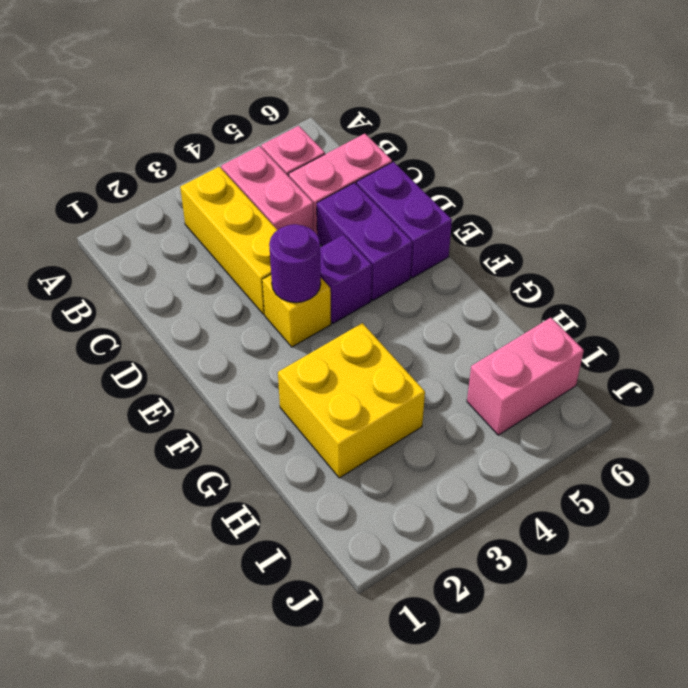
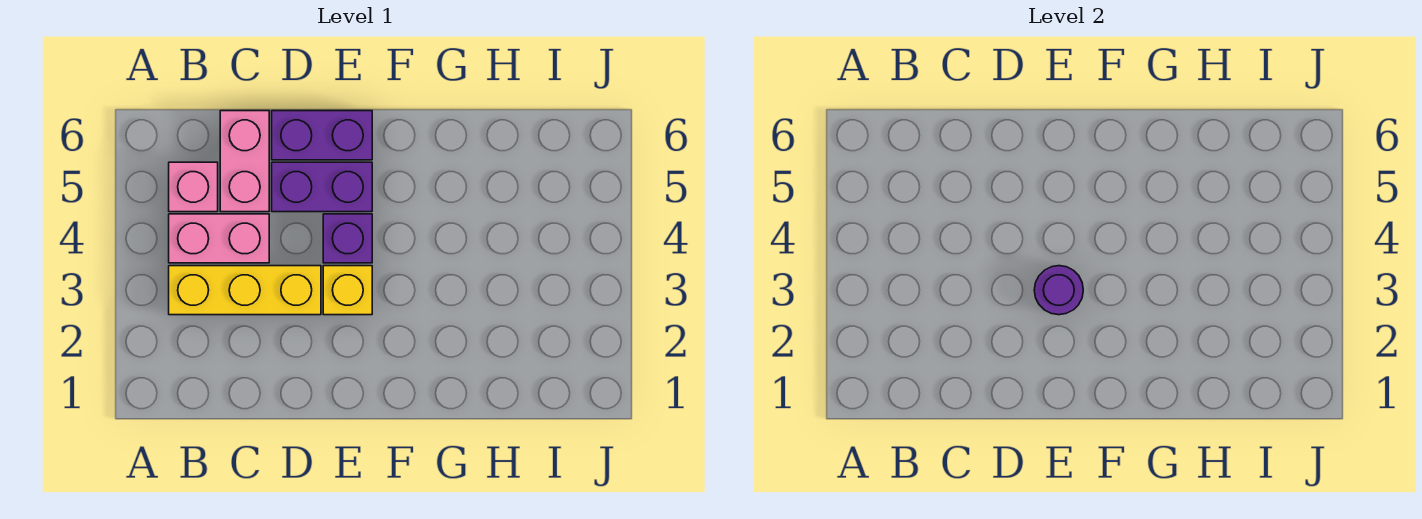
yellow 2x2 brick [278,323,425,478] -> none
pink 1x2 brick [467,318,584,435] -> none

